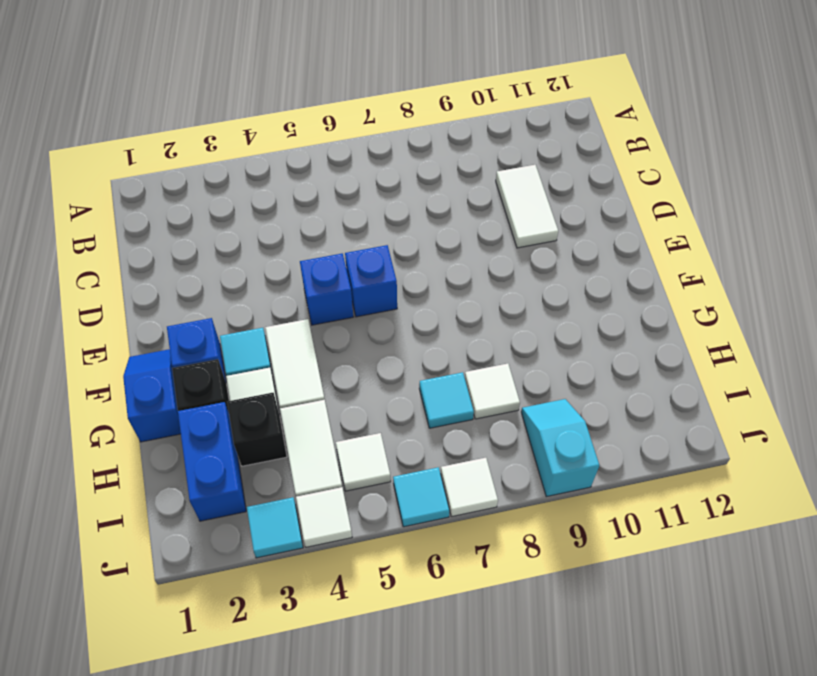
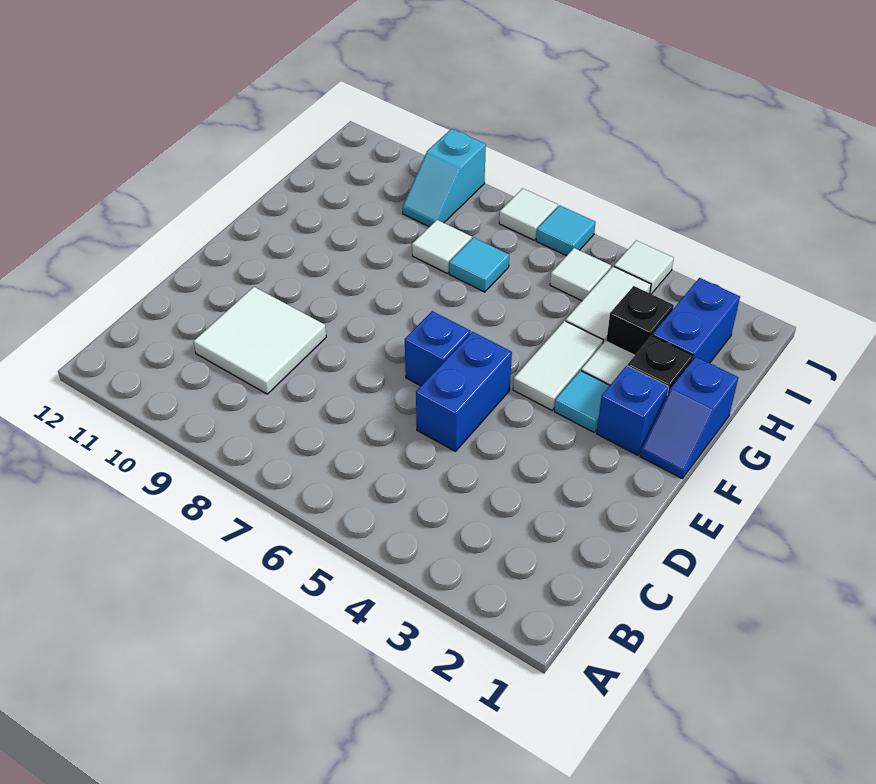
white 1x2 tile [496,165,558,248] -> white 2x2 tile [193,287,326,394]
blue 1x1 brick [300,253,353,325] -> blue 1x2 brick [416,332,512,451]
cyan 1x1 tile [247,497,303,558] -> none

